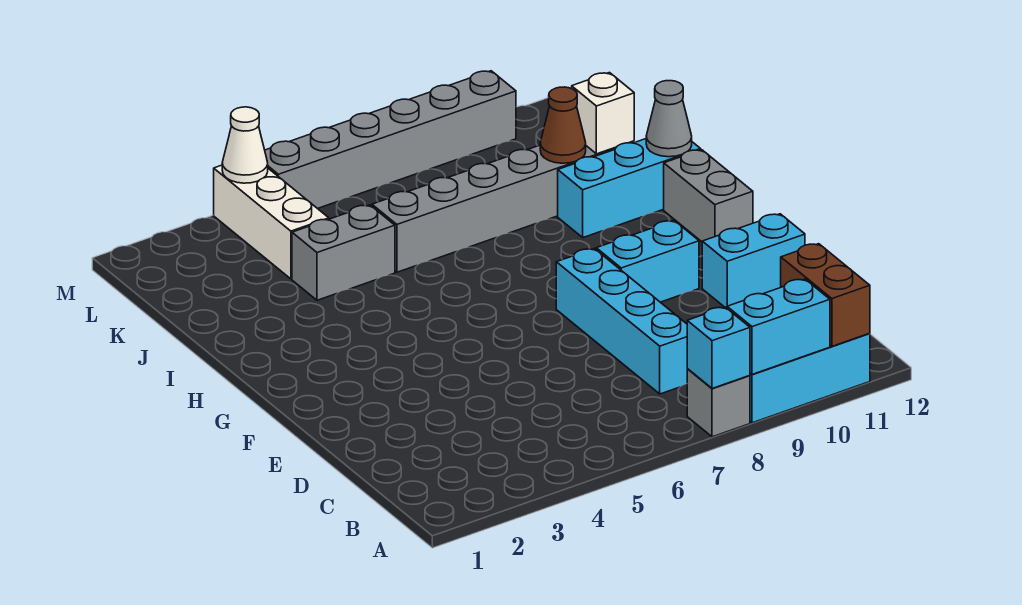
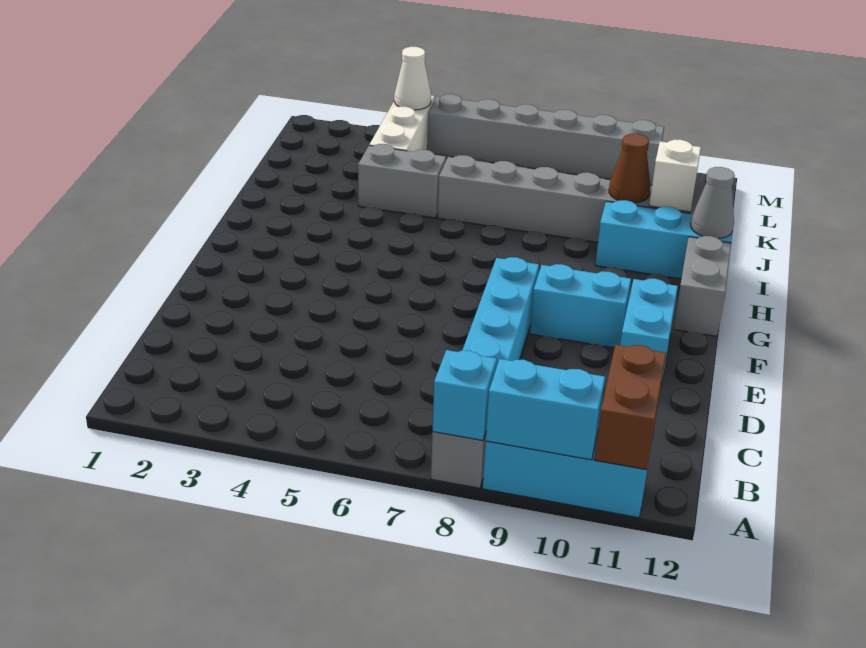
cyan 1x2 brick [702,214,805,308] -> cyan 1x2 brick turned to [620,279,678,385]

